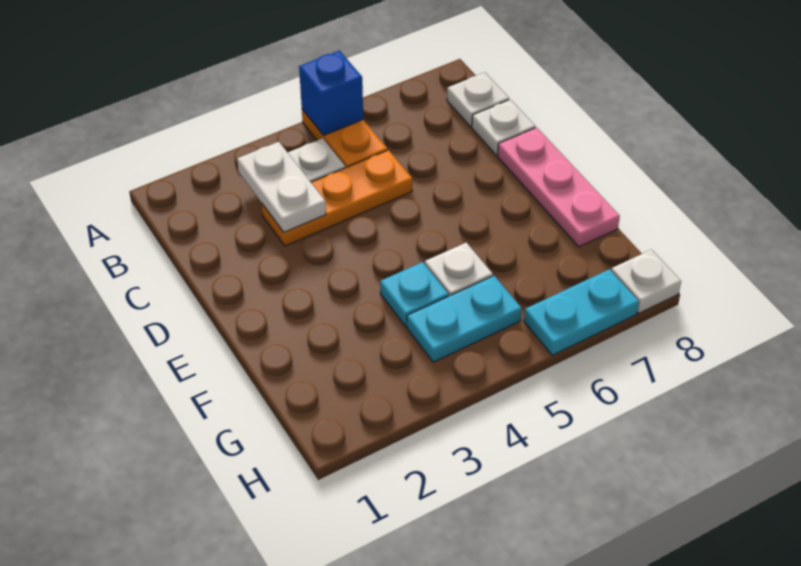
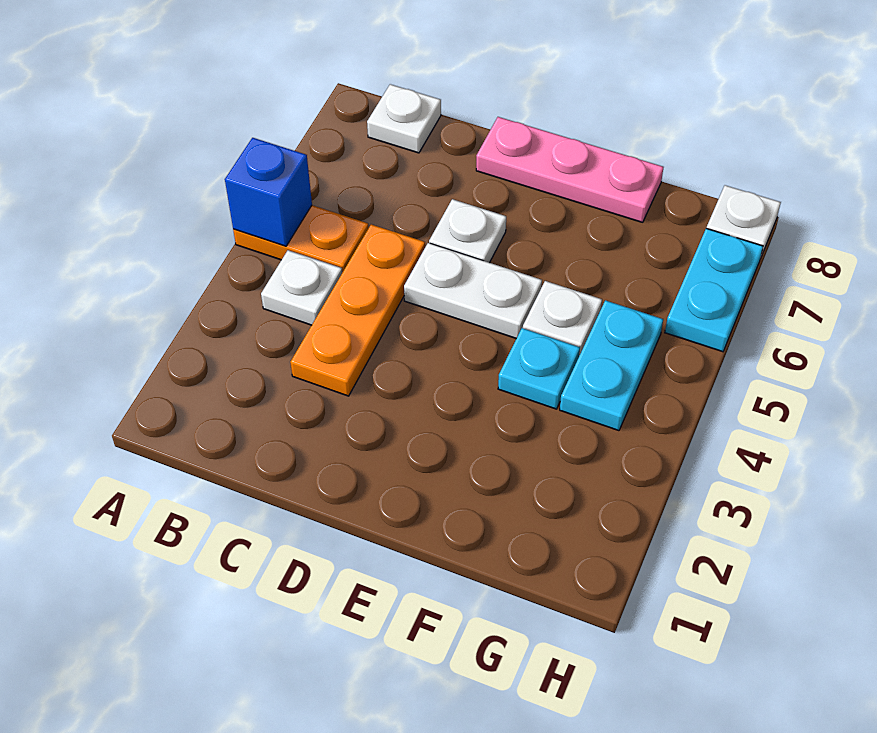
white 1x2 plate [237,142,326,232] -> white 1x2 plate moved to [404,243,542,339]
white 1x1 plate [472,99,535,155] -> white 1x1 plate moved to [429,199,506,263]

